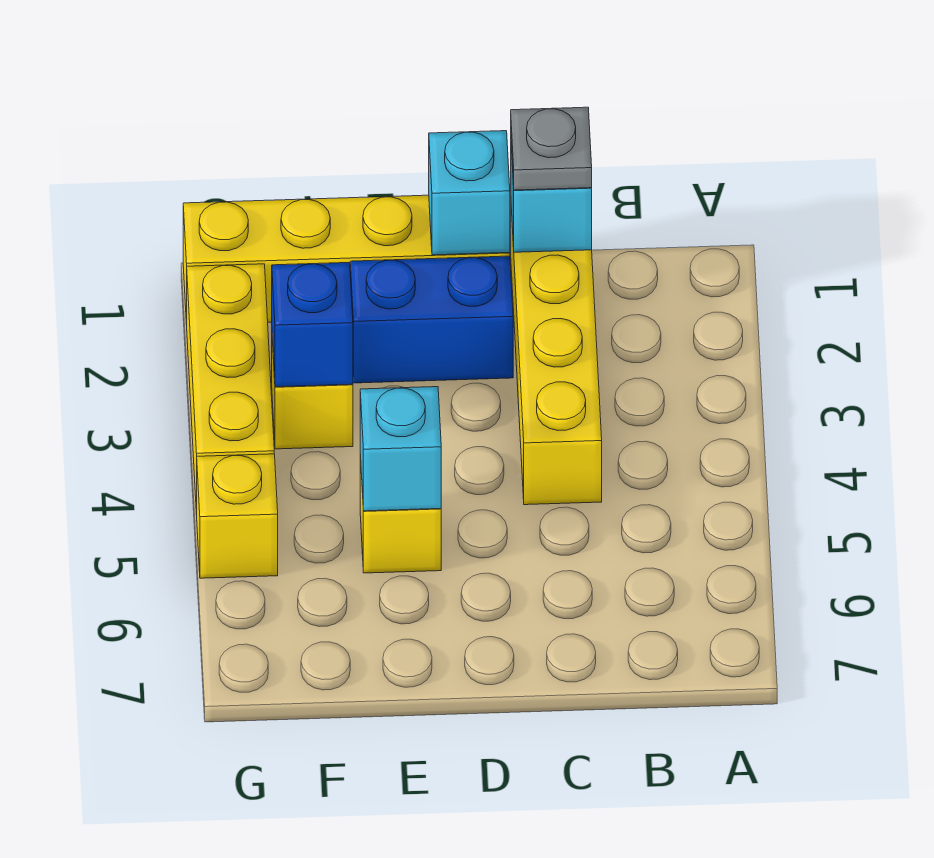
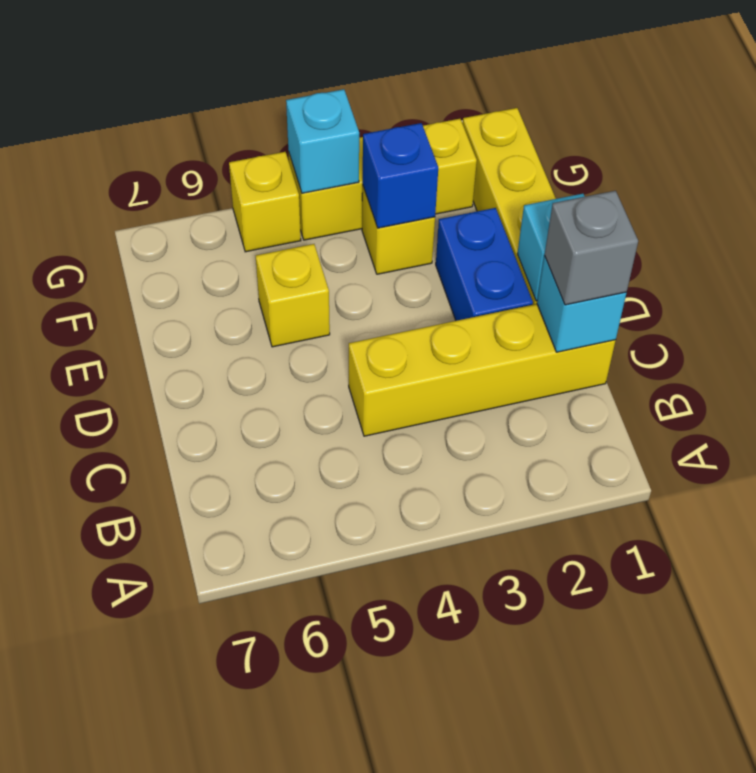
grey 1x1 plate [511,107,592,190] -> grey 1x1 brick [545,191,638,305]
cyan 1x1 brick [360,387,441,511] -> cyan 1x1 brick moved to [286,89,359,193]

